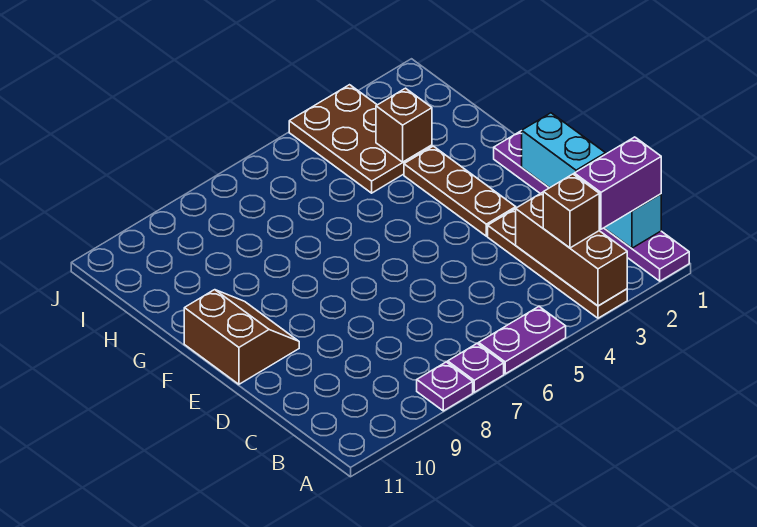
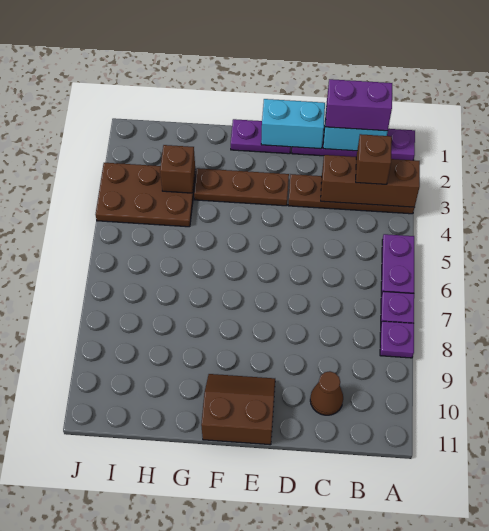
purple 1x2 brick [574,137,661,229] -> purple 1x2 brick turned to [325,79,392,131]
none -> brown 1x1 cone [310,371,343,415]

